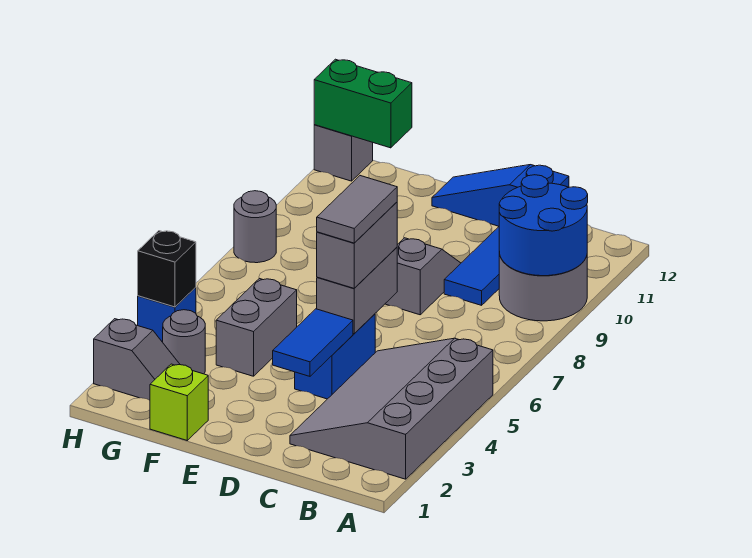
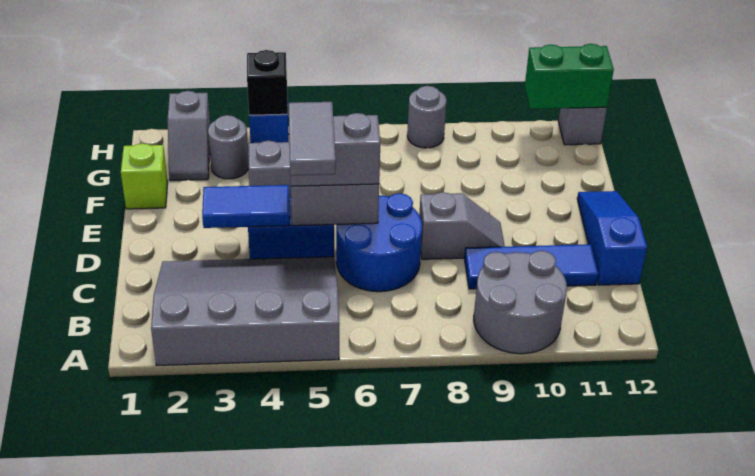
blue 2x2 round brick [499,175,588,276] -> blue 2x2 round brick moved to [336,193,422,292]
grey 1x2 tile [317,176,397,243] -> grey 1x2 tile turned to [289,102,336,175]
green 1x2 brick [314,59,412,148] -> green 1x2 brick turned to [525,44,614,109]

